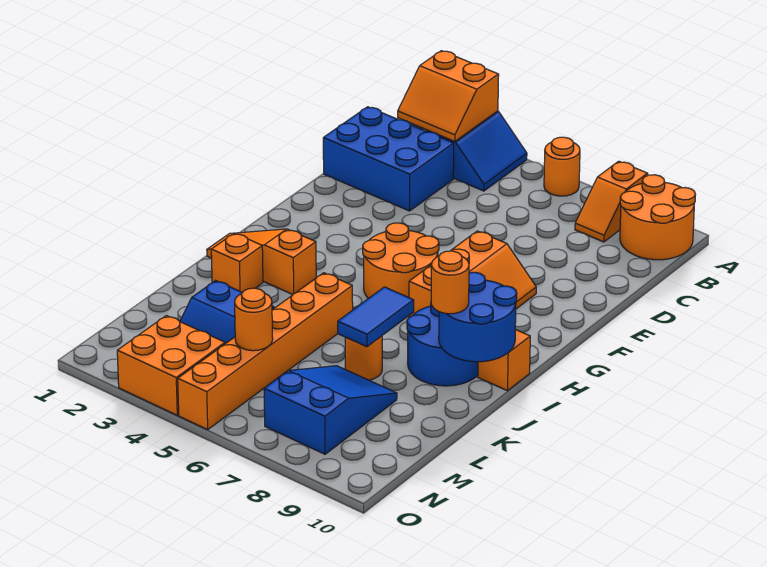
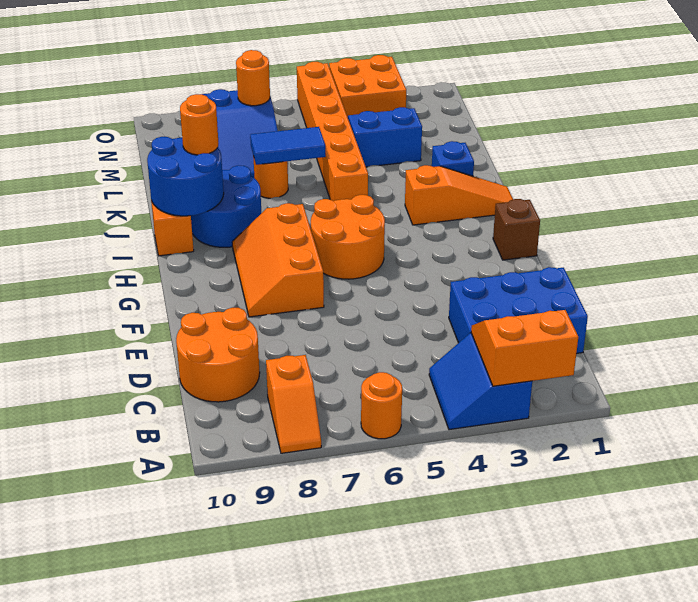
orange 1x2 slope [575,161,648,242] -> orange 1x2 slope turned to [266,355,321,453]
orange 2x2 round brick [620,175,696,260] -> orange 2x2 round brick moved to [176,308,260,402]
none -> brown 1x1 brick [493,199,540,260]
orange 1x1 brick [211,233,263,293] -> blue 1x1 brick [432,141,474,176]
blue 1x2 tile [338,287,414,347] -> blue 1x2 tile turned to [250,127,326,165]
orange 1x1 round brick [235,288,273,351] -> orange 1x1 round brick moved to [236,50,270,106]

